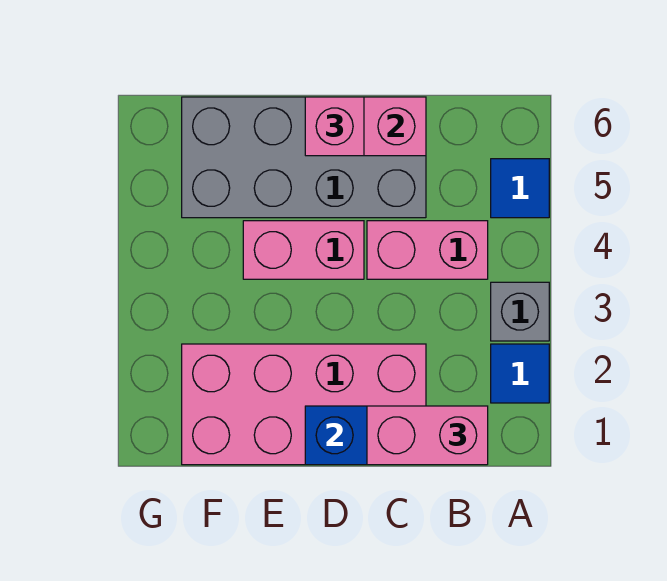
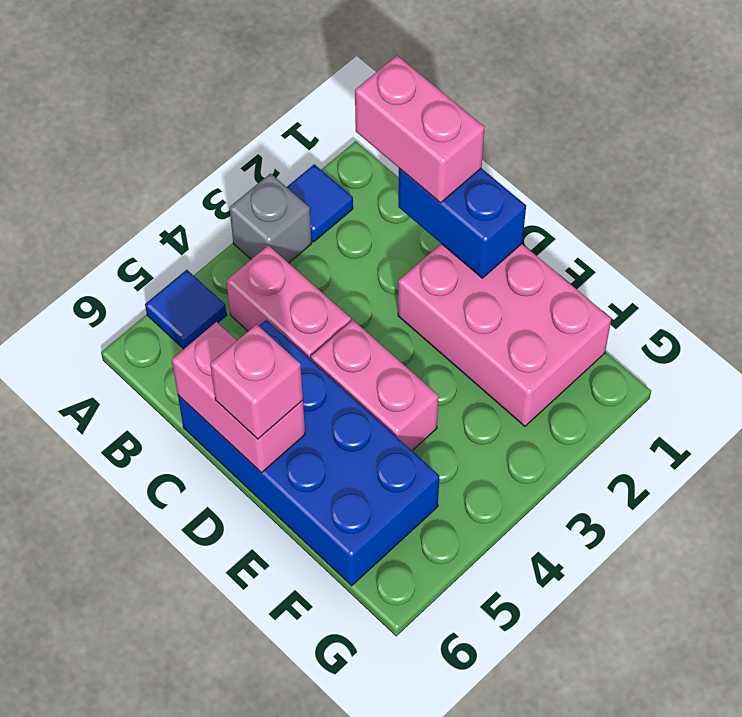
pink 2x4 brick [182,344,426,465] -> pink 2x3 brick [398,244,611,426]
grey 2x4 brick [182,97,426,218] -> blue 2x4 brick [178,320,439,586]

